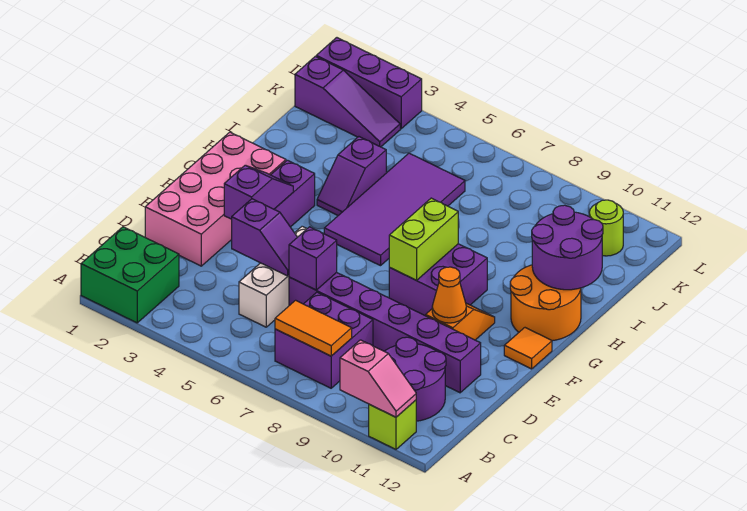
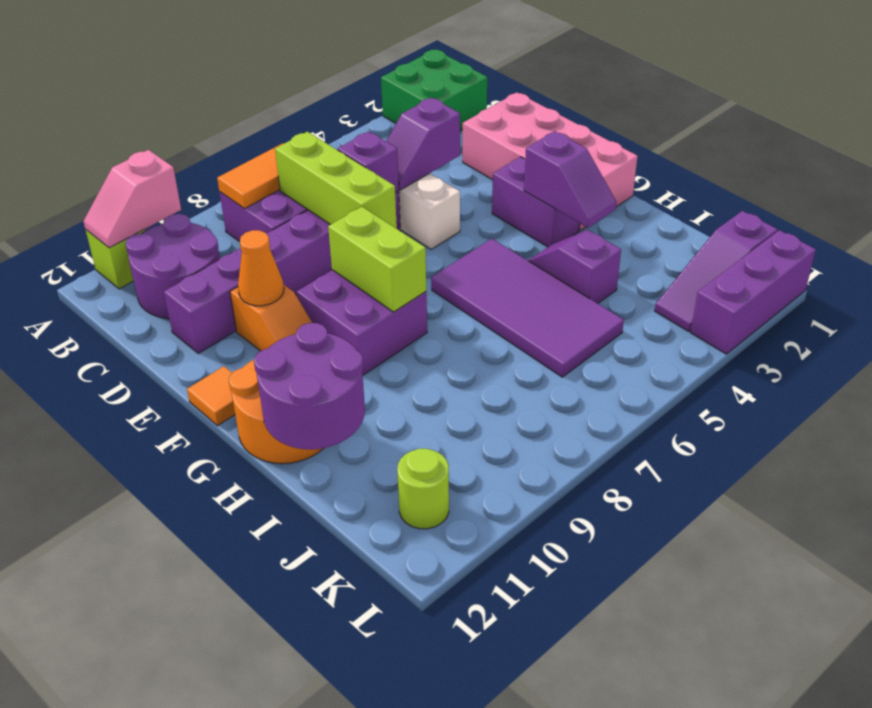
none -> lime 1x3 brick [275,132,397,229]
purple 1x2 slope [224,165,293,219] -> purple 1x2 slope moved to [524,131,616,228]

